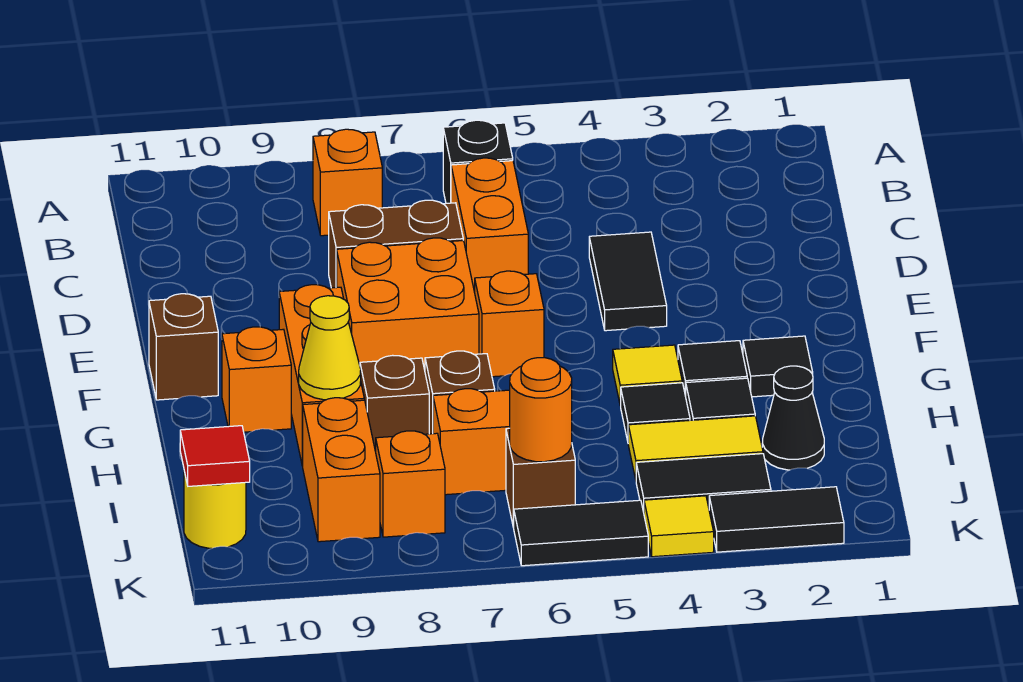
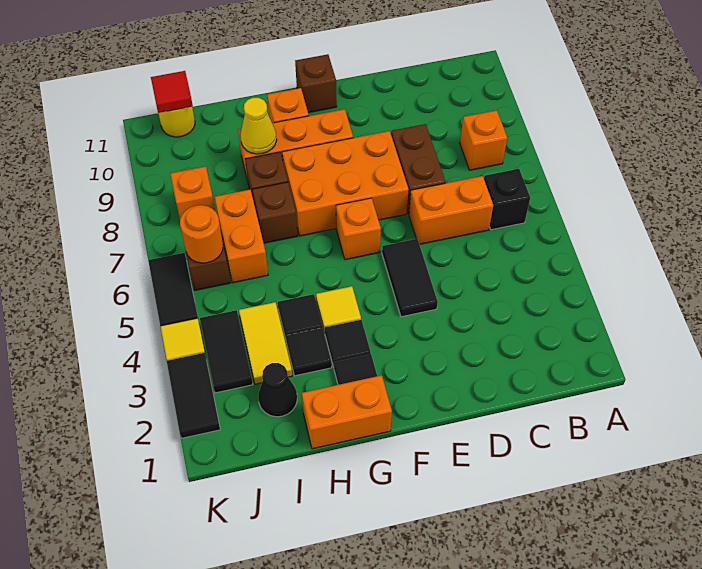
black 1x2 tile [589,232,667,331] -> black 1x2 tile turned to [382,239,438,317]
orange 2x2 brick [337,238,479,370] -> orange 2x3 brick [282,131,409,236]
orange 1x2 brick [303,398,380,542] -> orange 1x2 brick moved to [302,375,392,449]

